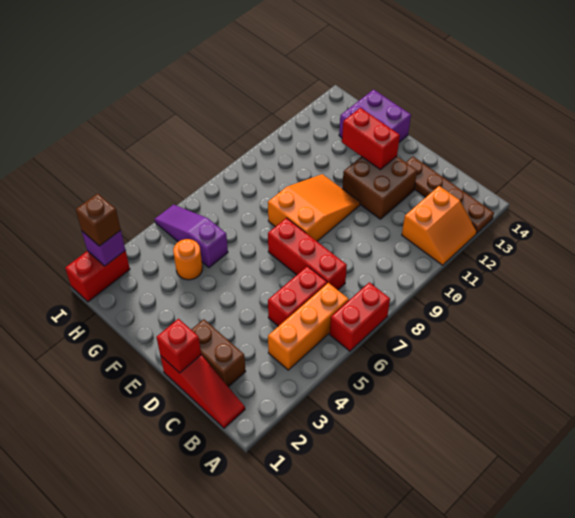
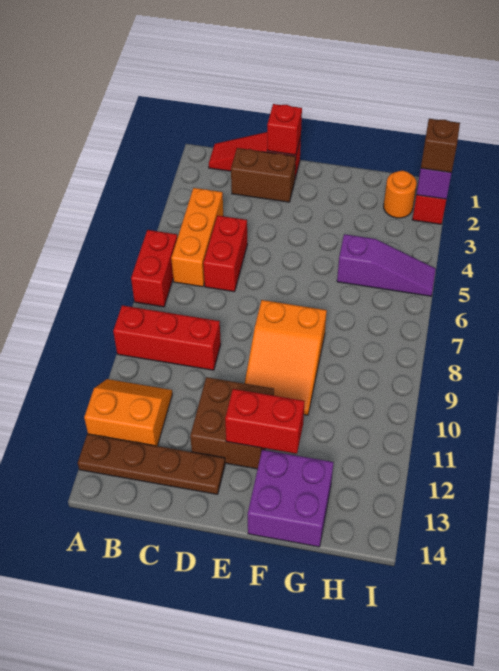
orange 2x2 slope [402,186,477,265] -> orange 2x2 slope turned to [84,379,172,446]
red 1x3 brick [268,218,347,290] -> red 1x3 brick moved to [113,305,221,370]
orange 1x1 round brick [173,239,202,280] -> orange 1x1 round brick moved to [384,171,417,218]

